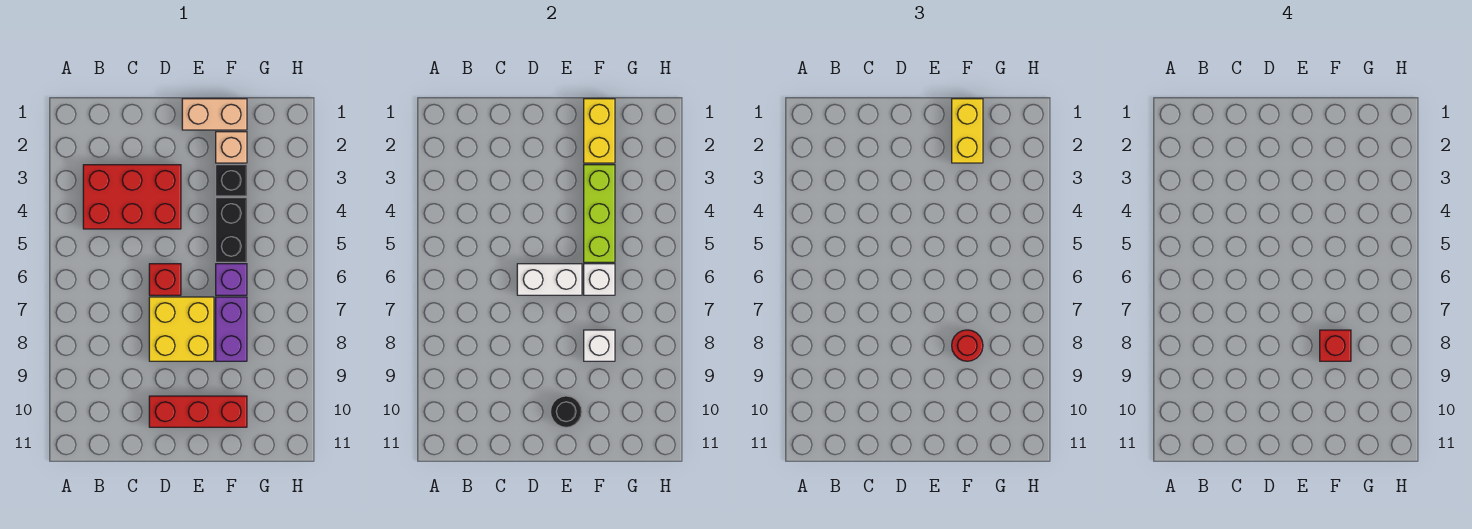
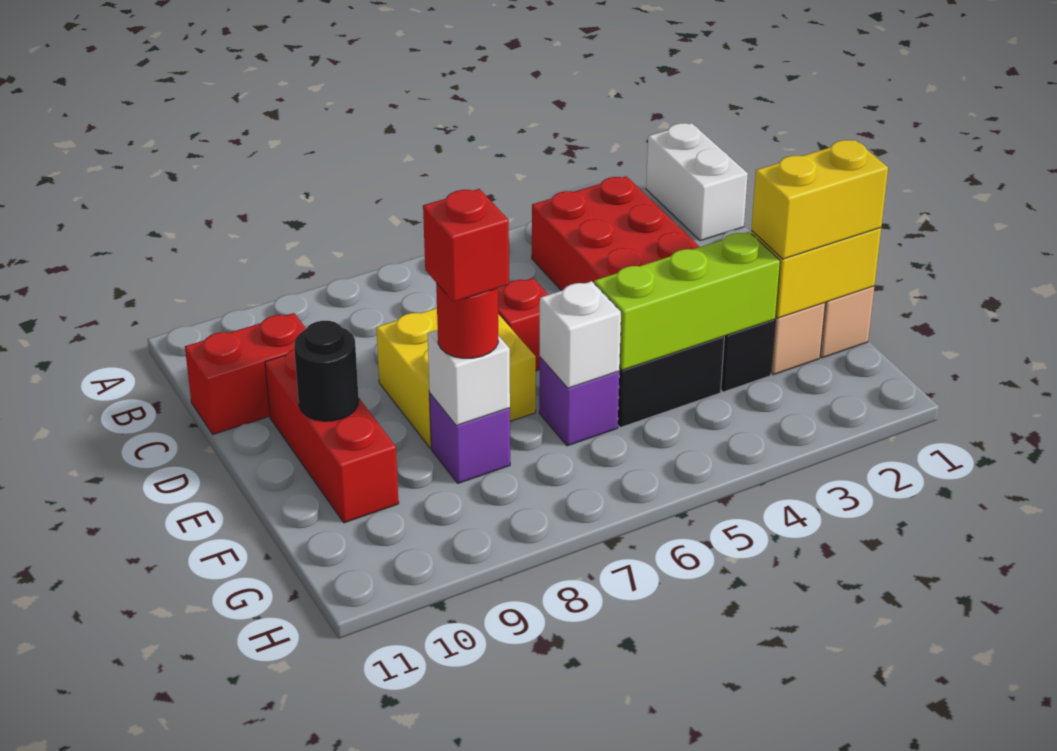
none -> red 1x2 brick [185,313,306,434]
white 1x2 brick [517,264,582,295] -> white 1x2 brick moved to [646,123,748,241]
purple 1x2 brick [216,297,247,361] -> purple 1x1 brick [430,394,510,483]

